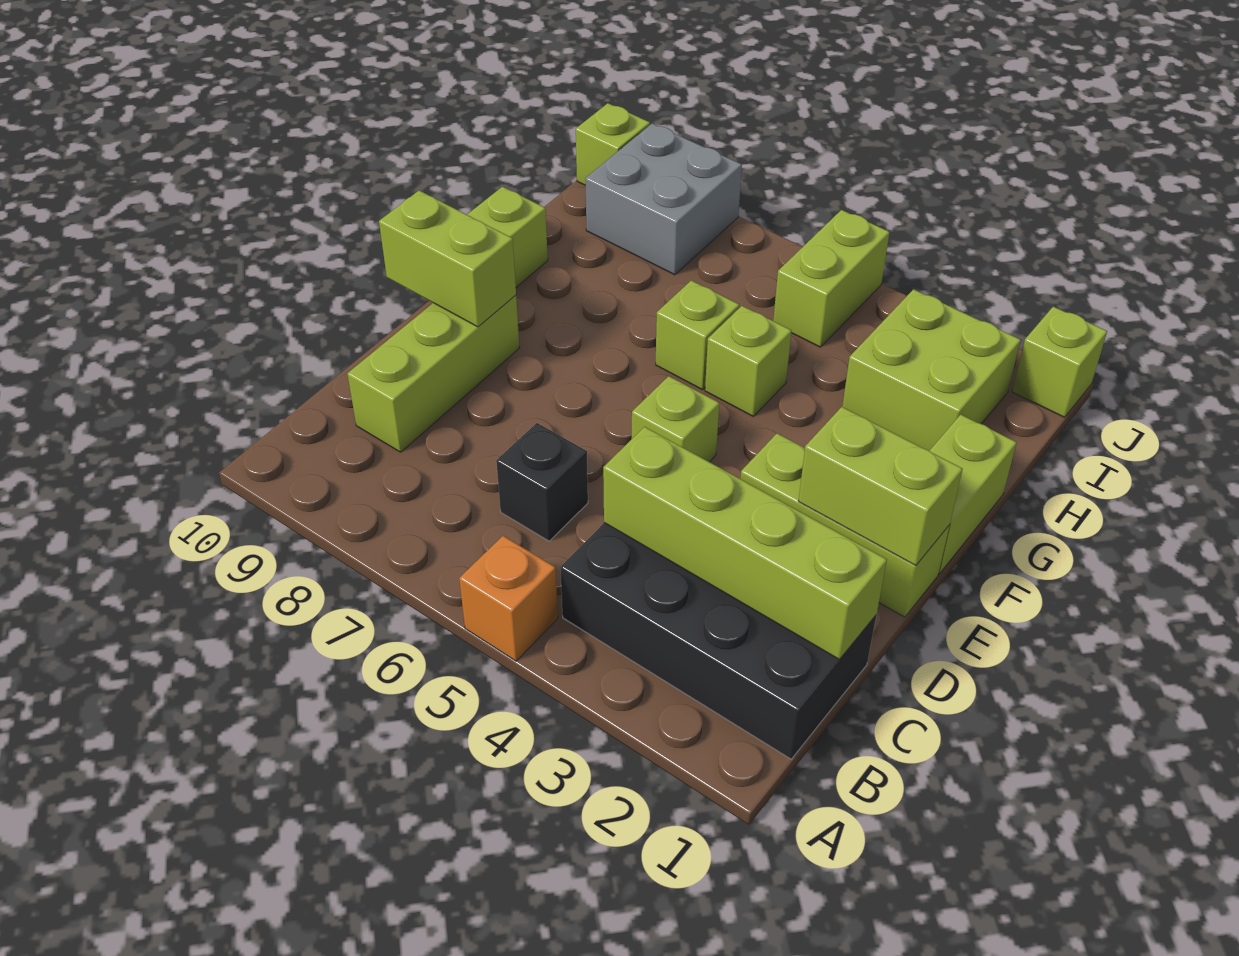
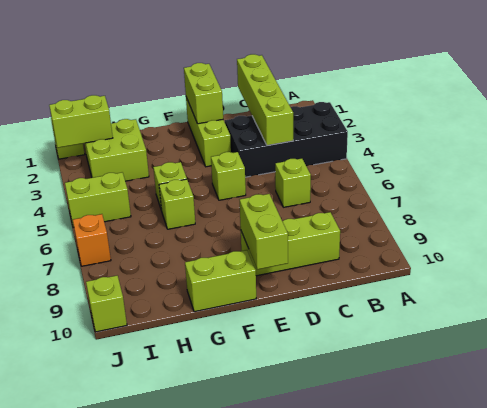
orange 1x1 brick [459,536,558,661] -> orange 1x1 brick moved to [73,214,111,266]
black 2x4 brick [560,523,876,759] -> black 2x4 brick turned to [225,102,348,177]
black 1x1 brick [496,423,588,541] -> lime 1x1 brick [275,158,311,207]
lime 1x2 brick [930,415,1017,574] -> lime 1x2 brick moved to [49,95,113,148]
grey 2x2 brick [585,123,742,275] -> none

